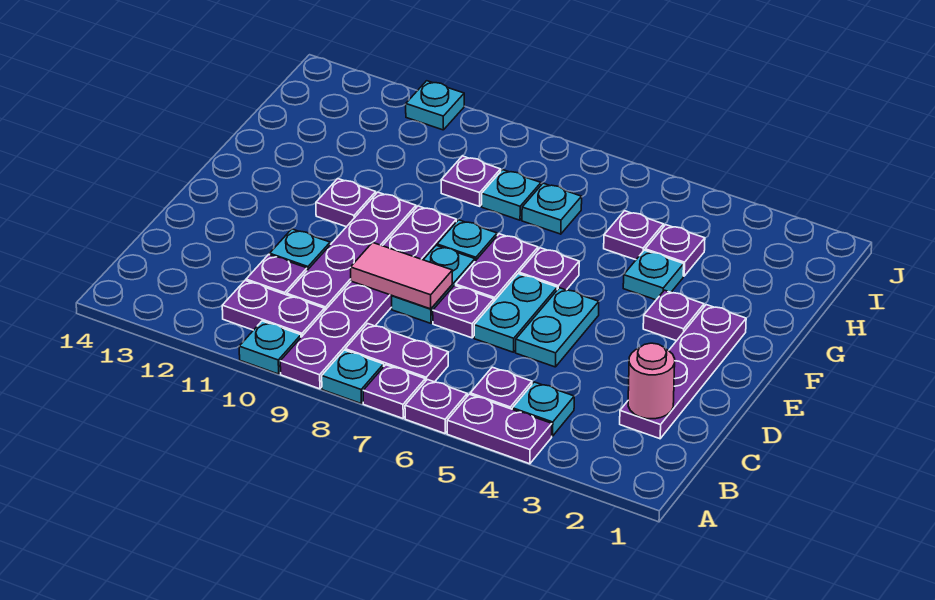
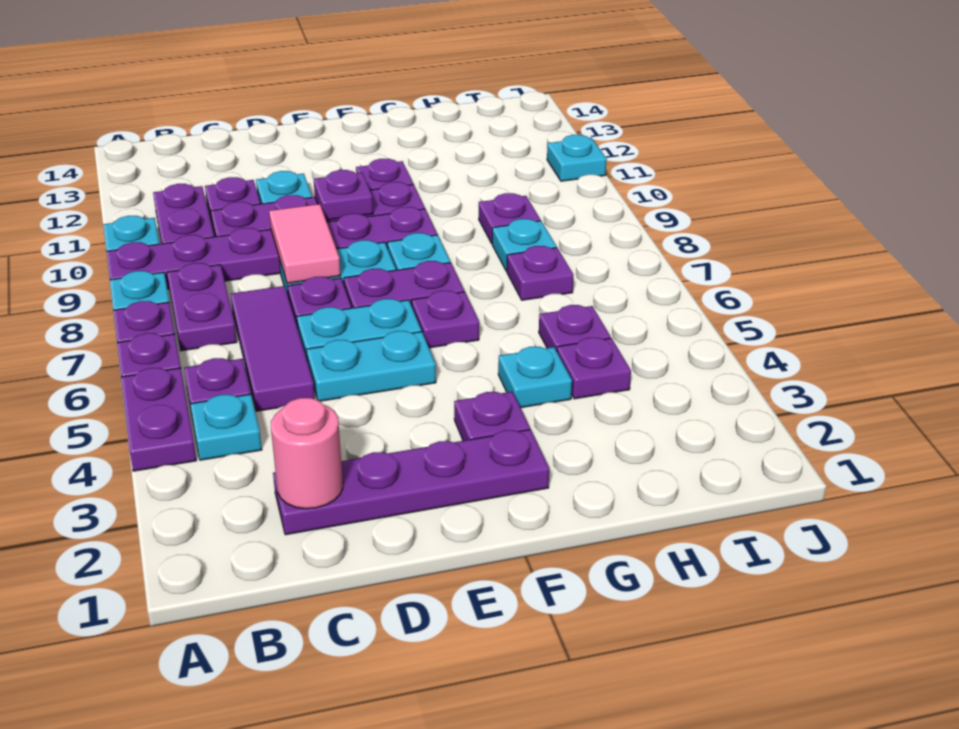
none -> purple 1x3 tile [231,286,315,411]
none -> purple 1x1 plate [314,170,373,220]
cyan 1x1 plate [522,183,582,234] -> purple 1x1 plate [507,246,573,300]

